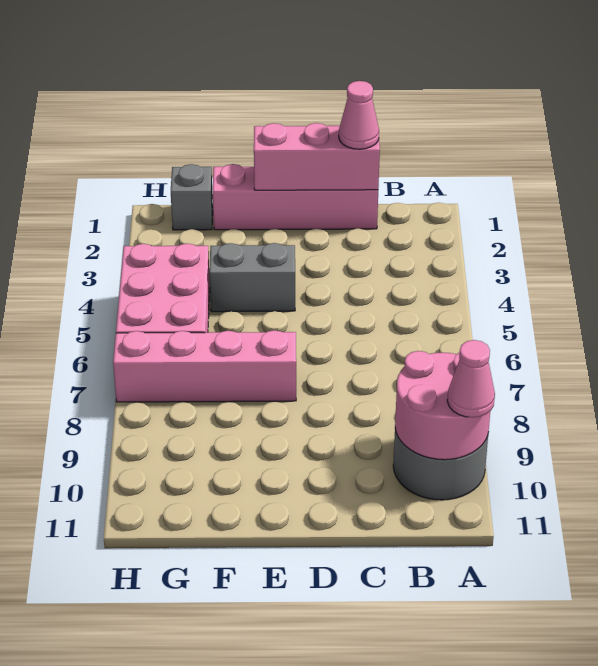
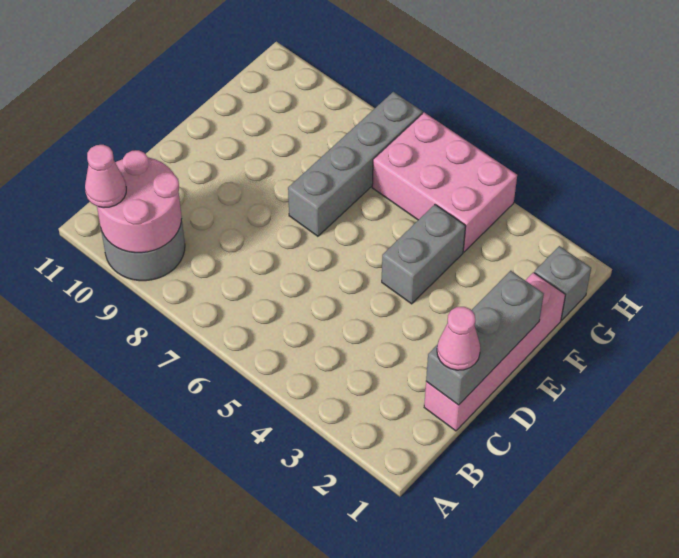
pink 1x3 brick [254,123,380,190] -> grey 1x3 brick [426,271,544,405]
pink 1x4 brick [113,330,296,402] -> grey 1x4 brick [288,92,423,236]

